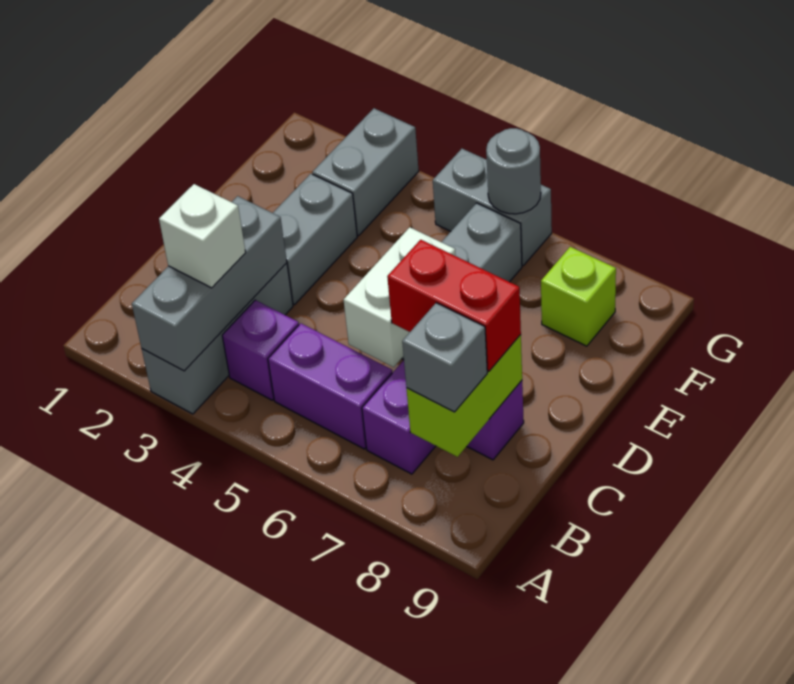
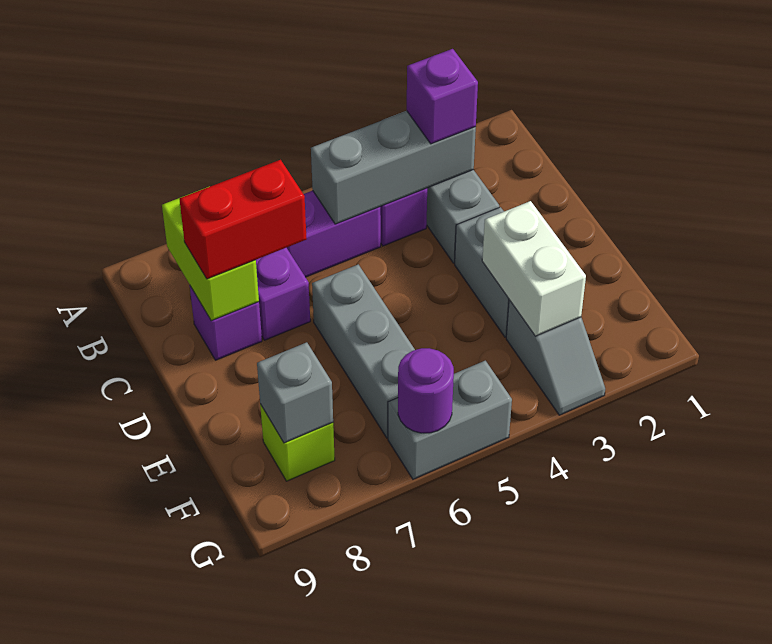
grey 1x3 brick [132,196,287,371] -> grey 1x3 brick turned to [311,111,476,224]
white 1x1 brick [159,184,246,288] -> purple 1x1 brick [407,49,478,144]
grey 1x1 brick [402,303,487,412] -> grey 1x1 brick moved to [257,342,333,443]
white 1x2 brick [344,227,456,367] -> white 1x2 brick moved to [482,201,586,336]
grey 1x2 brick [312,108,419,236] -> grey 1x2 slope [506,300,605,415]
grey 1x1 round brick [486,128,541,214] -> purple 1x1 round brick [398,348,454,433]

